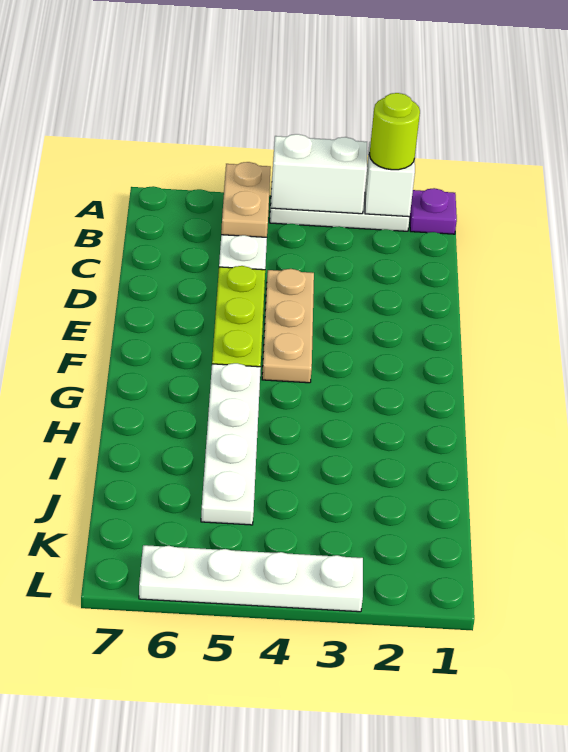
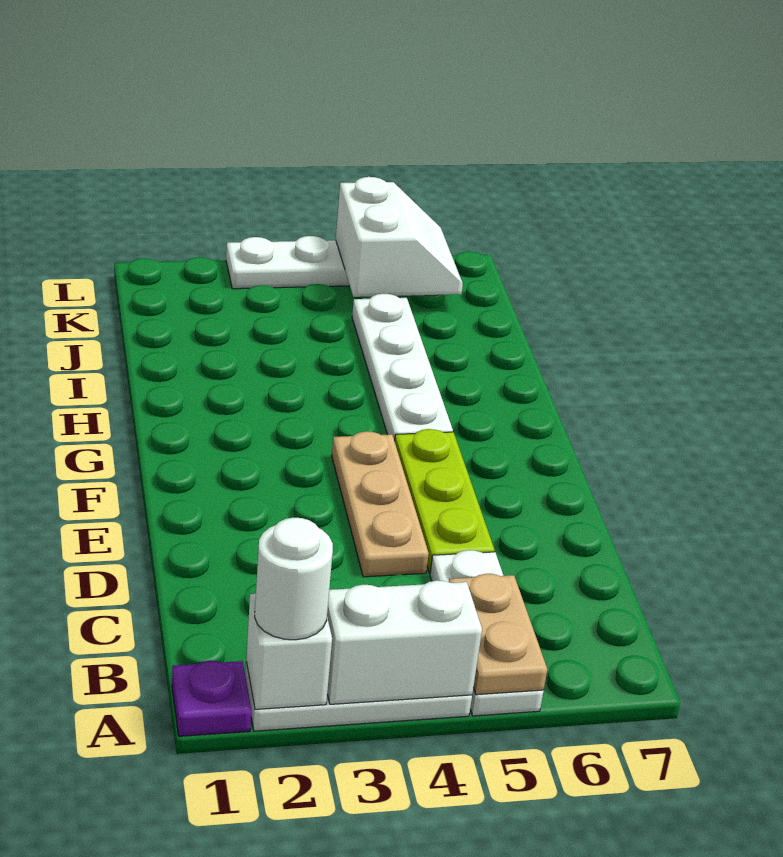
lime 1x1 round brick [369,93,420,170] -> white 1x1 round brick [255,518,333,640]
none -> white 2x2 slope [336,177,463,297]

